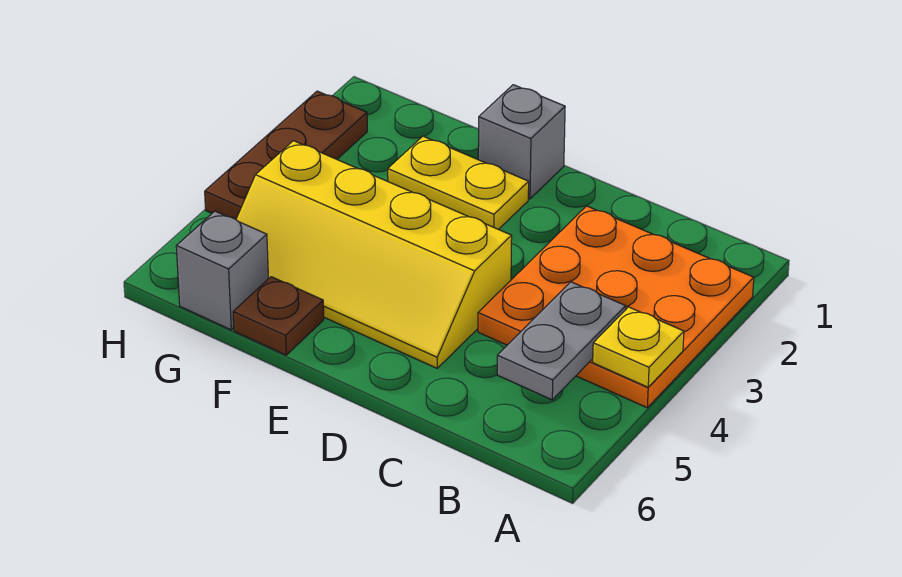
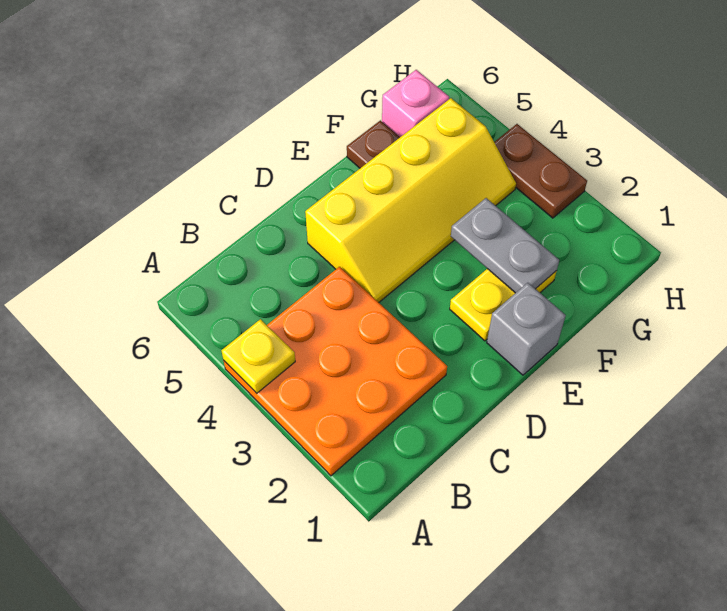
grey 1x2 plate [497,282,626,400] -> grey 1x2 plate moved to [451,198,559,293]
yellow 2x4 slope [236,141,512,368] -> yellow 2x4 slope turned to [305,98,516,302]
grey 1x1 brick [176,211,268,330] -> pink 1x1 brick [382,70,449,137]
brown 1x3 plate [205,91,367,219] -> brown 1x2 plate [494,124,587,218]

